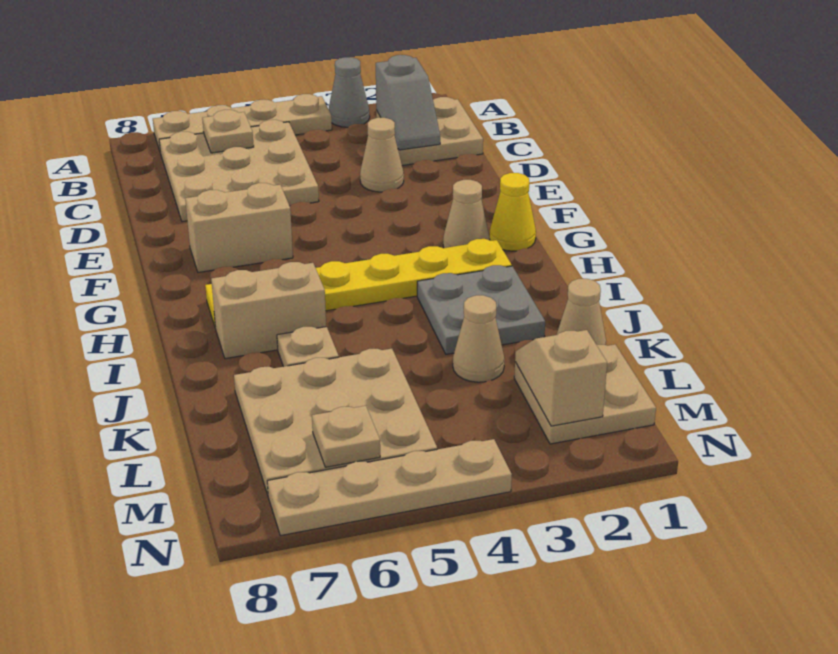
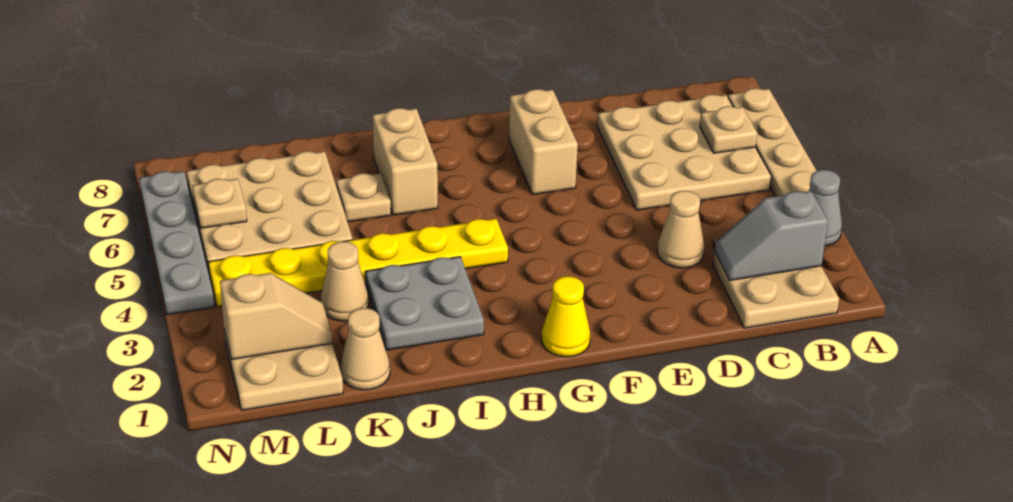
tan 1x1 cone [443,180,490,248] -> none
yellow 1x6 plate [205,239,512,328] -> yellow 1x6 plate turned to [208,219,508,307]
tan 1x4 plate [267,439,512,536] -> grey 1x4 plate [139,171,214,315]

